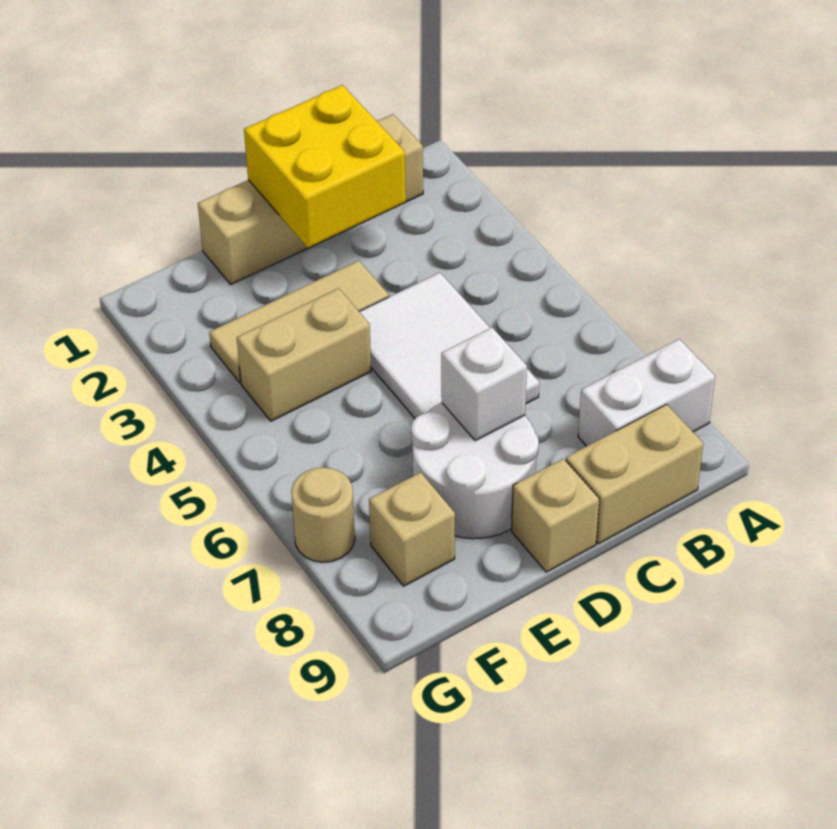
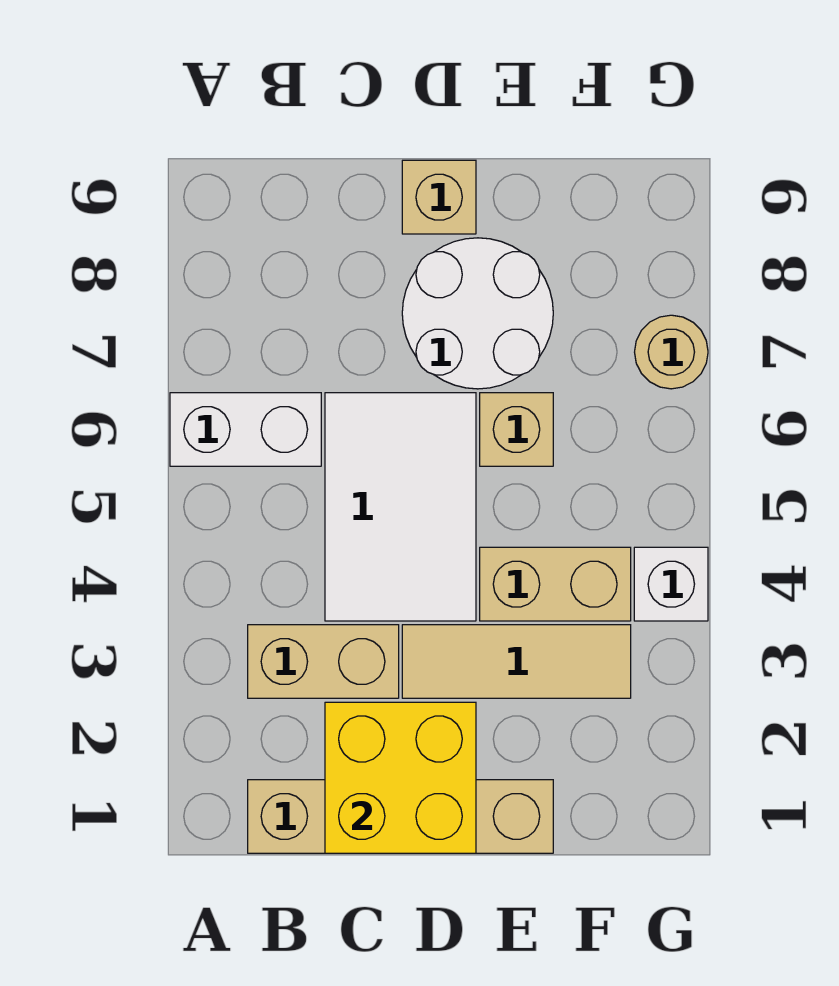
white 1x2 brick [578,339,715,446] -> white 1x2 brick moved to [170,393,321,466]
tan 1x2 brick [566,404,703,544] -> tan 1x2 brick moved to [248,625,399,698]
white 1x1 brick [441,328,527,441] -> white 1x1 brick moved to [634,547,708,621]
tan 1x1 brick [369,472,455,586] -> tan 1x1 brick moved to [480,393,553,466]

